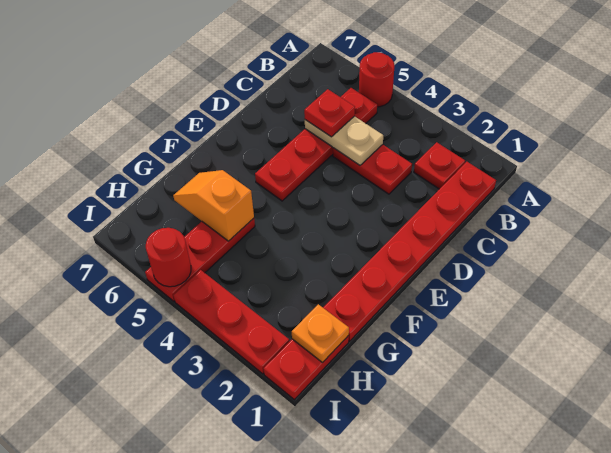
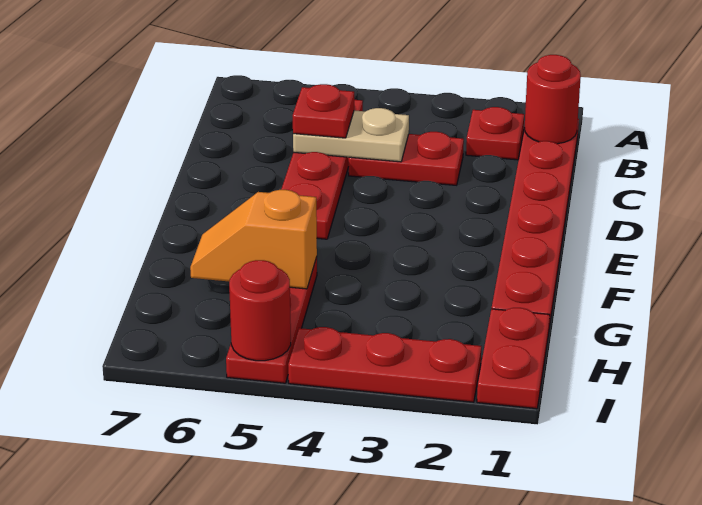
red 1x1 round brick [359,52,395,107] -> red 1x1 round brick moved to [524,55,581,144]
orange 1x1 plate [292,304,349,363] -> none

